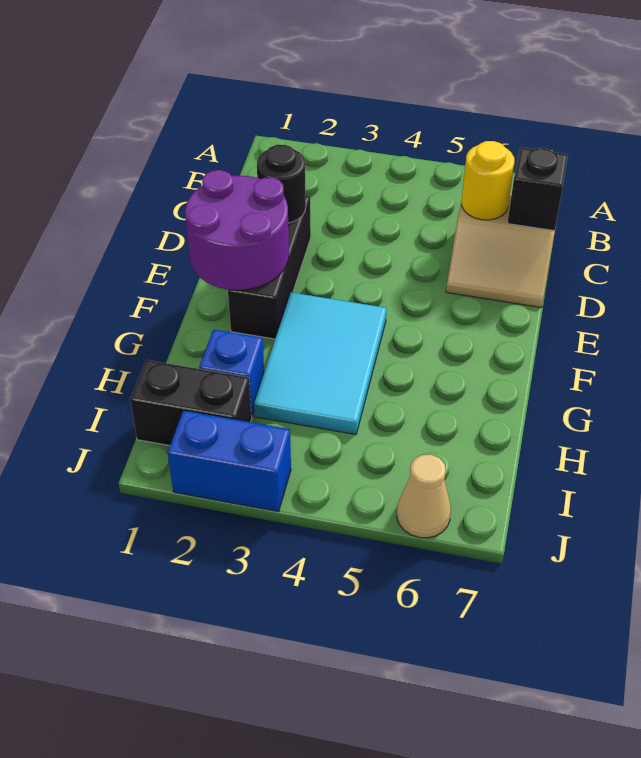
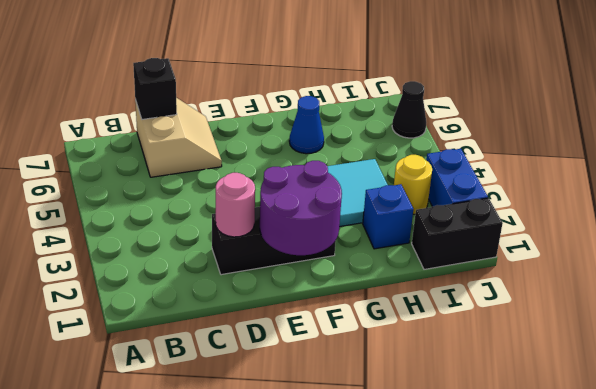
yellow 1x1 round brick [462,141,514,220] -> yellow 1x1 round brick moved to [394,155,432,214]
black 1x1 round brick [257,145,306,223] -> pink 1x1 round brick [216,173,255,237]
none -> blue 1x1 cone [289,96,324,154]
black 1x2 brick [130,360,252,446] -> black 1x2 brick turned to [412,198,503,269]
tan 1x1 cone [397,455,451,538] -> black 1x1 cone [392,81,426,138]

